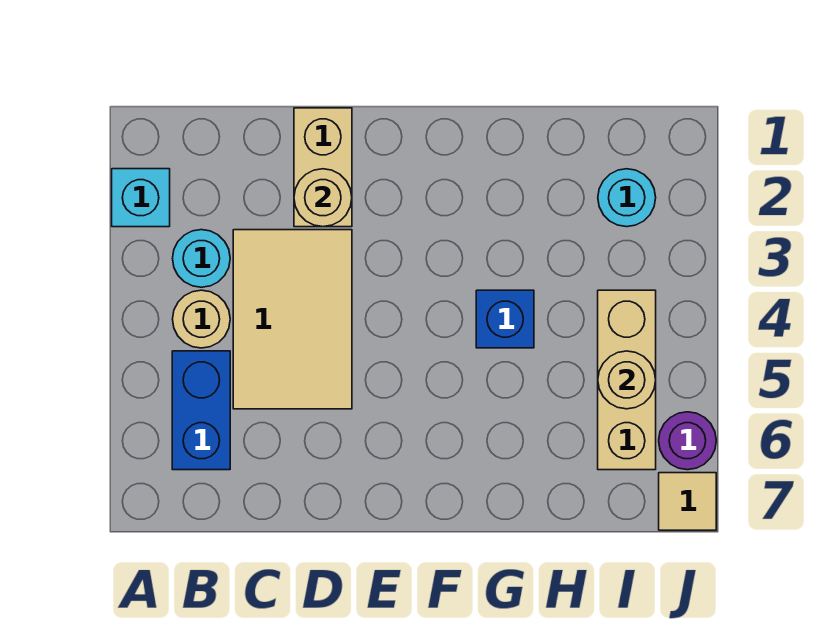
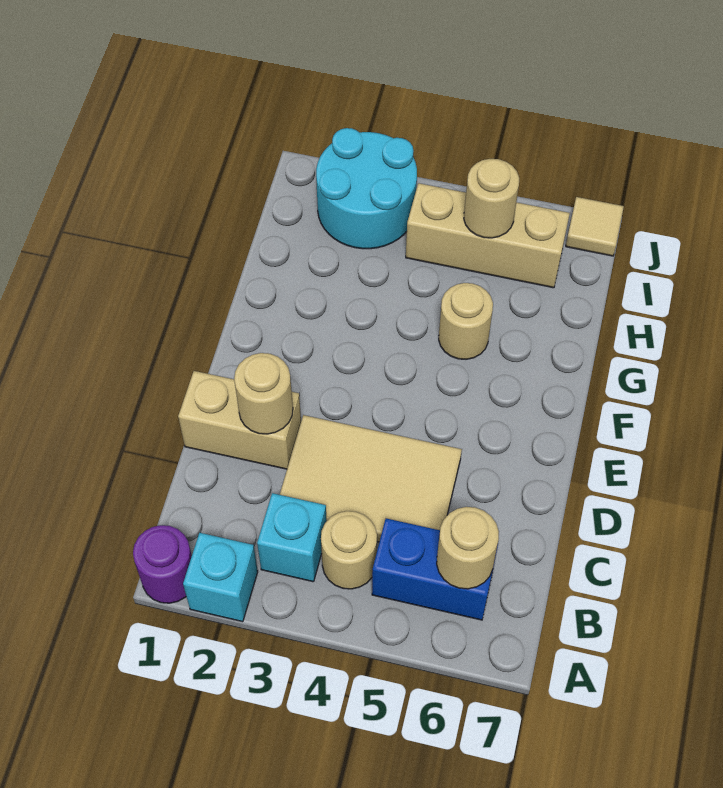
cyan 1x1 round brick [173,230,230,287] -> cyan 1x1 brick [257,493,327,582]
none -> tan 1x1 round brick [437,507,499,589]
blue 1x1 brick [476,290,534,348] -> none
none -> tan 1x1 round brick [439,283,493,359]
cyan 1x1 round brick [598,169,656,227] -> cyan 2x2 round brick [316,128,417,249]
purple 1x1 round brick [659,412,716,470] -> purple 1x1 round brick moved to [133,525,192,603]

